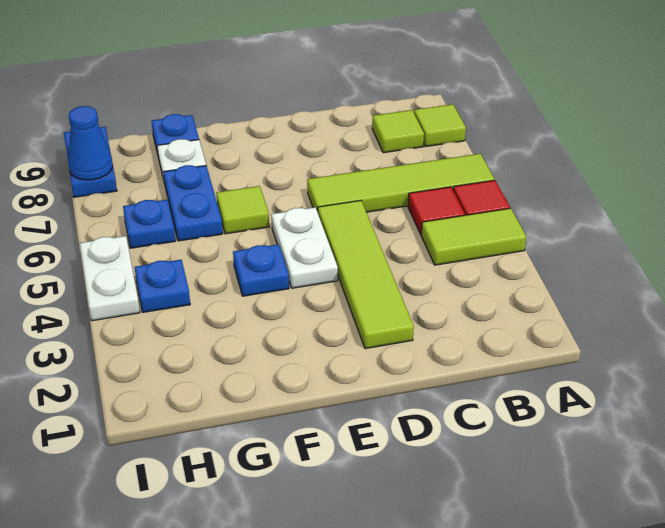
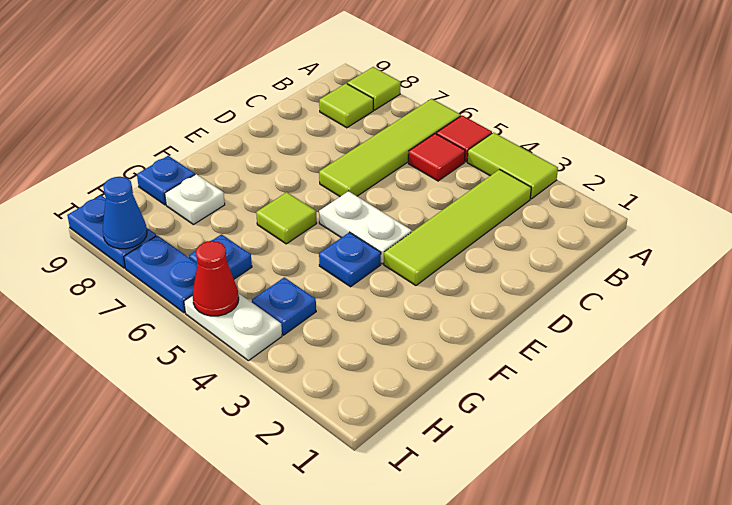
lime 1x2 tile [421,208,526,265] -> lime 1x2 tile turned to [467,132,558,199]
lime 1x4 tile [318,201,414,349] -> lime 1x4 tile turned to [384,169,531,285]
blue 1x2 plate [163,165,223,241] -> blue 1x2 plate moved to [124,235,198,313]
none -> red 1x1 cone [193,241,239,316]

